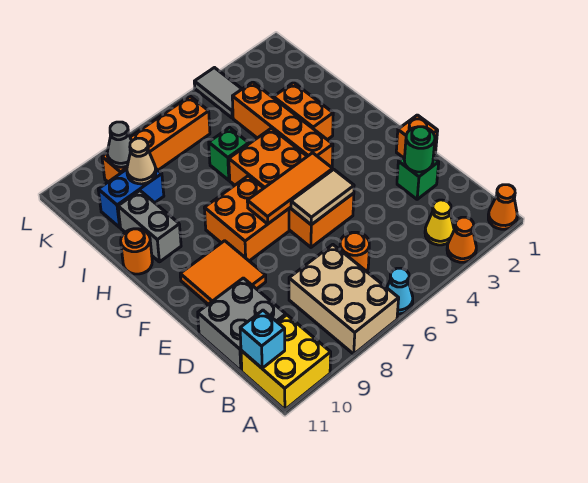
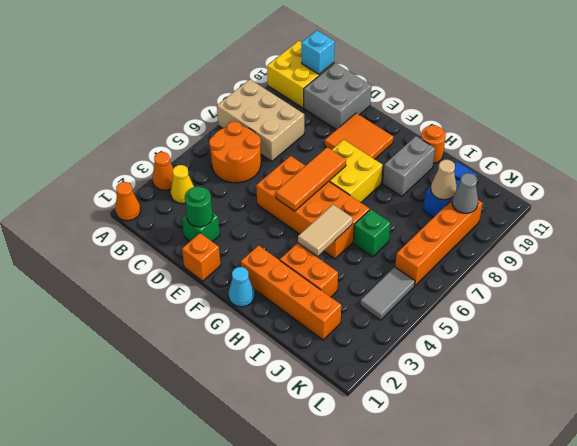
cyan 1x1 cone [387,268,413,314] -> cyan 1x1 cone moved to [229,267,255,307]
orange 1x1 round brick [340,232,369,272] -> orange 2x2 round brick [209,122,261,183]
tan 1x2 tile [291,169,354,225] -> tan 1x2 tile moved to [298,205,353,256]
orange 2x2 brick [205,176,289,261] -> yellow 2x2 brick [329,140,383,202]
orange 1x4 brick [232,82,333,167] -> orange 1x4 brick moved to [241,245,341,340]
grey 1x2 brick [118,191,181,262] -> grey 1x2 brick turned to [383,136,435,196]
grey 1x2 tile [194,68,242,118] -> grey 1x2 tile turned to [360,267,415,320]

